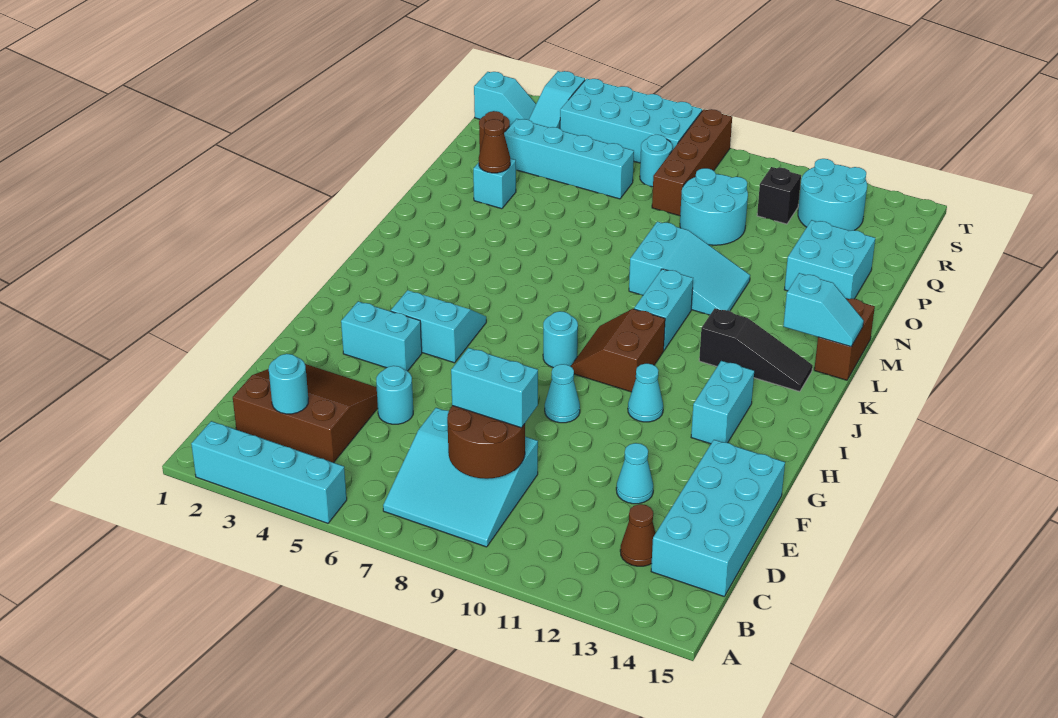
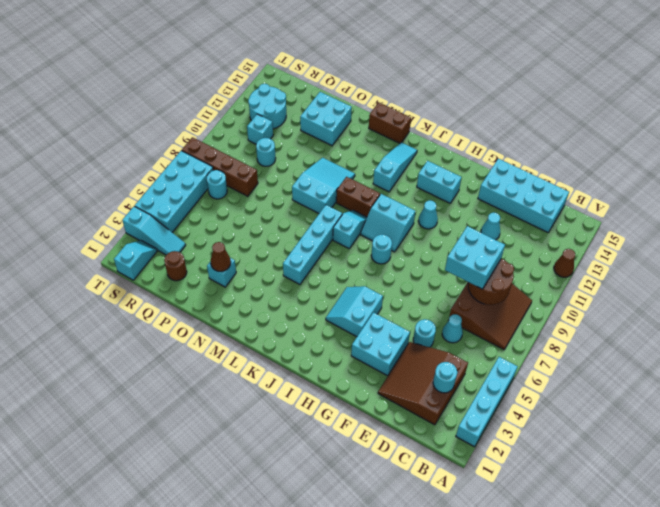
cyan 3x3 slope [383,408,538,547] -> brown 3x3 slope [449,282,532,350]
brown 1x1 cone [620,504,656,566] -> brown 1x1 cone moved to [554,249,575,277]
cyan 1x2 brick [451,348,538,428] -> cyan 2x2 brick [445,226,505,289]
cyan 1x2 brick [341,301,422,371] -> cyan 2x2 brick [351,312,410,376]
cyan 1x1 cone [545,364,580,423] -> cyan 1x1 cone moved to [442,314,463,343]
brown 2x2 slope [571,309,665,392] -> cyan 2x2 slope [361,194,415,252]
cyan 1x2 brick [634,269,693,350] -> brown 1x2 brick [336,177,380,217]
black 1x3 slope [699,308,813,392] -> cyan 1x3 slope [373,142,417,192]
cyan 1x2 slope [783,273,864,347] -> cyan 1x2 slope moved to [333,210,367,248]
cyan 2x2 round brick [680,168,748,245] -> cyan 1x1 round brick [256,138,276,166]
cyan 1x4 brick [504,119,634,199] -> cyan 1x4 brick moved to [283,205,342,284]
black 1x1 brick [757,167,801,224] -> cyan 1x1 brick [247,114,273,144]

